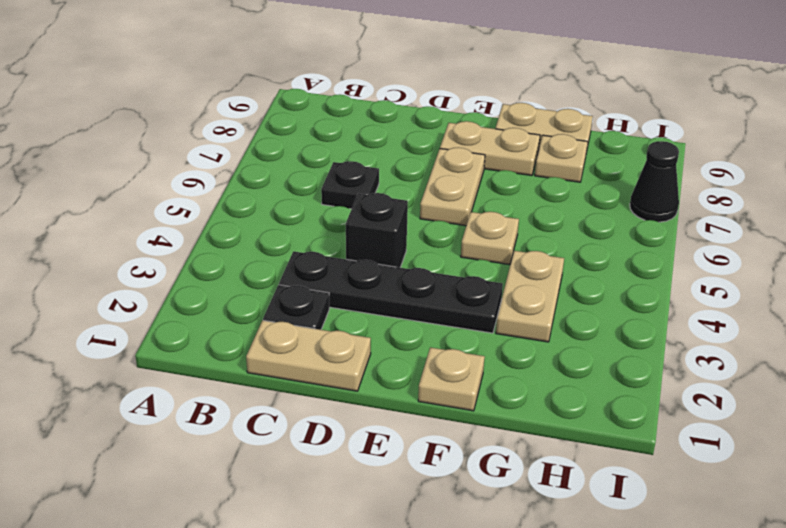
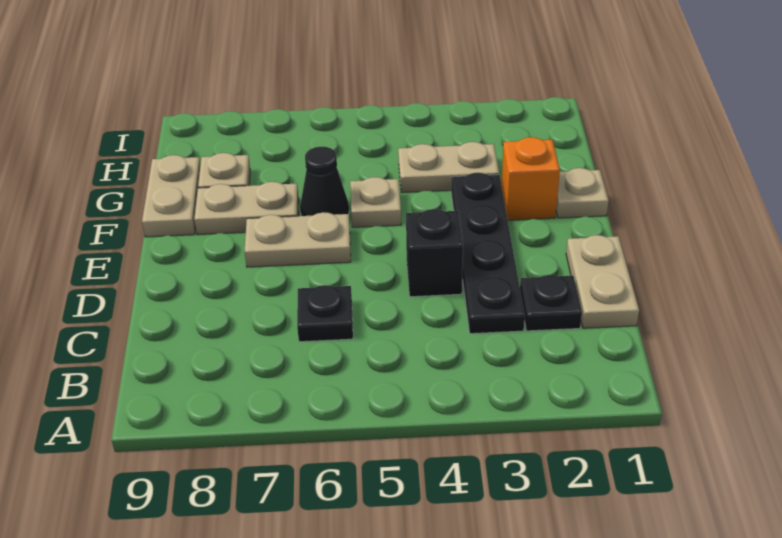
tan 1x2 plate [440,121,540,176] -> tan 1x2 plate turned to [194,182,299,235]
none -> orange 1x1 brick [501,137,560,220]
black 1x1 cone [630,141,679,222] -> black 1x1 cone moved to [300,147,349,216]

